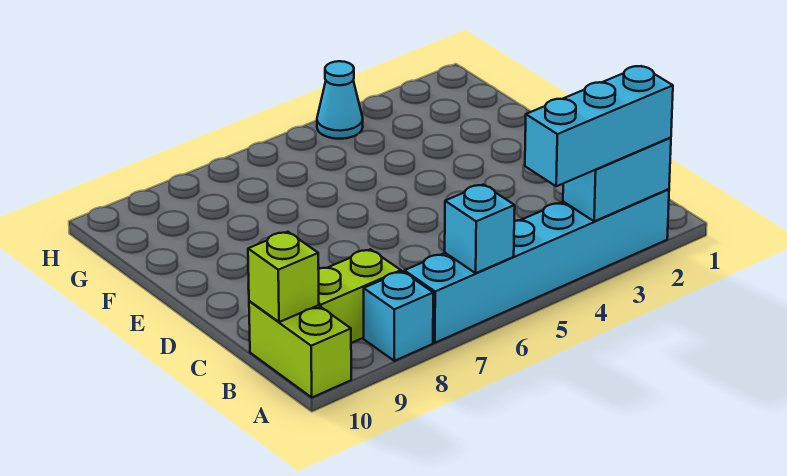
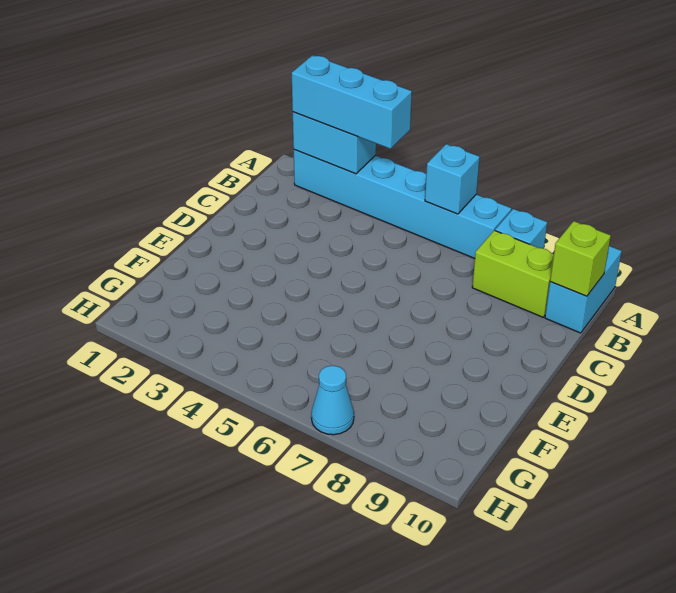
lime 1x2 brick [249,301,351,397] -> cyan 1x2 brick [545,246,622,333]
cyan 1x1 cone [317,61,363,139] -> cyan 1x1 cone moved to [311,366,354,435]

